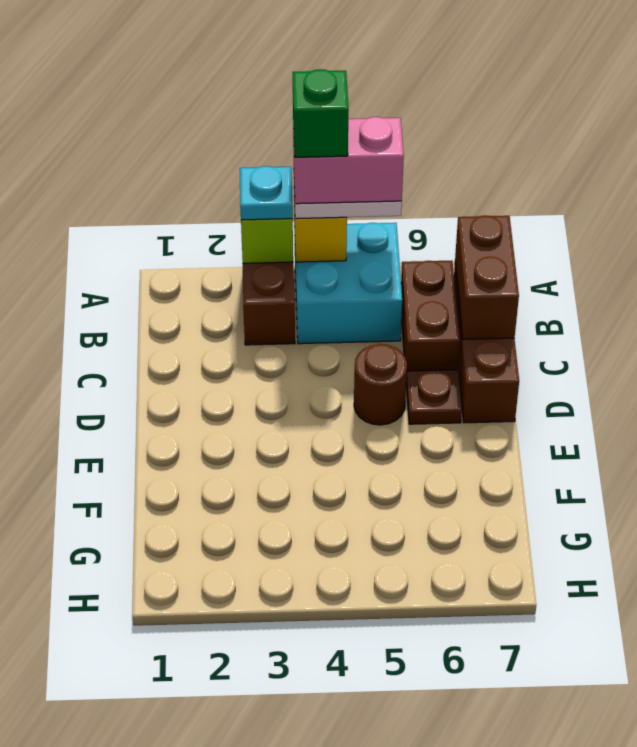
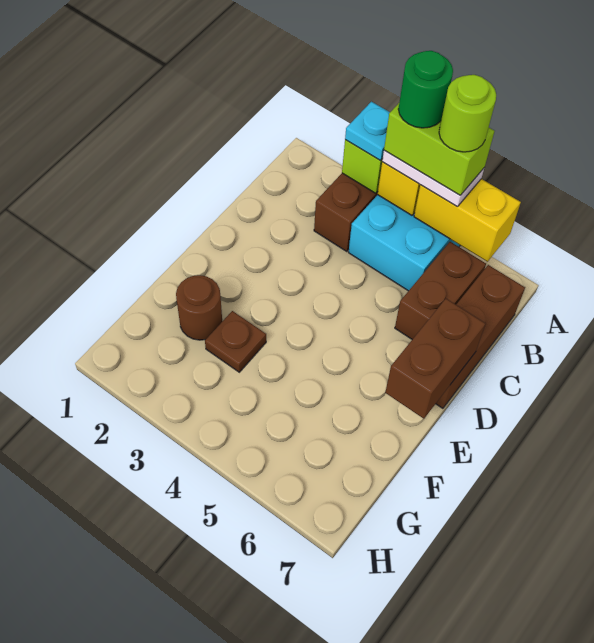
pink 1x2 brick [293,117,404,204] -> lime 1x2 brick [384,103,495,195]
green 1x1 brick [293,69,348,157] -> green 1x1 round brick [398,51,453,128]
none -> yellow 1x2 brick [414,179,521,262]
none -> lime 1x1 round brick [439,75,496,152]
brown 1x2 brick [455,215,519,339] -> brown 1x2 brick moved to [385,299,486,419]
brown 1x1 round brick [354,344,407,425] -> brown 1x1 round brick moved to [176,275,222,340]
brown 1x1 plate [406,370,462,424] -> brown 1x1 plate moved to [205,311,266,372]

